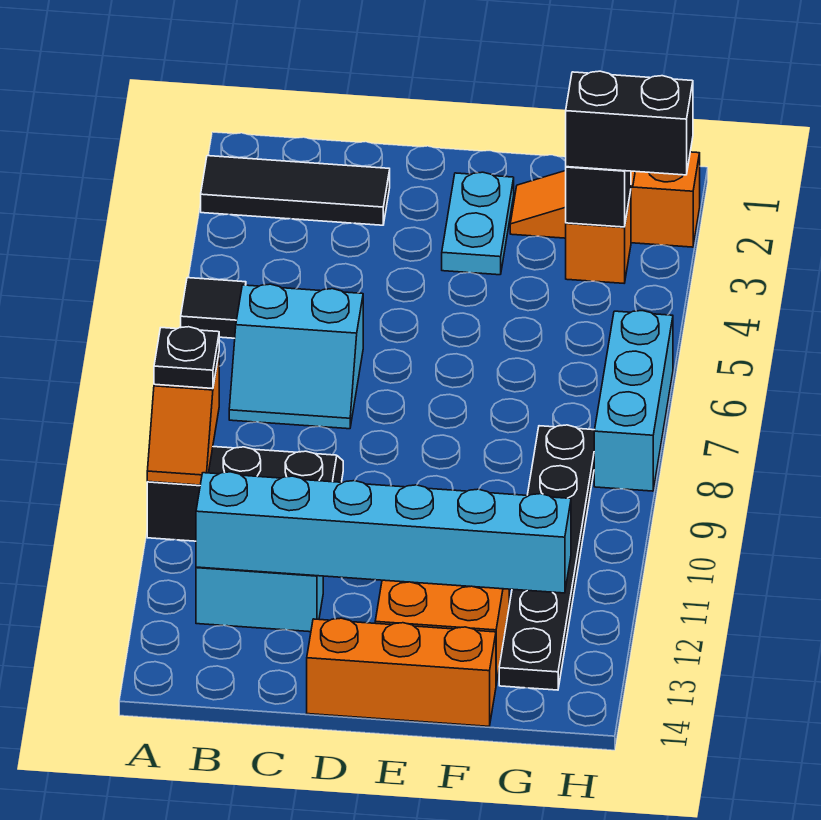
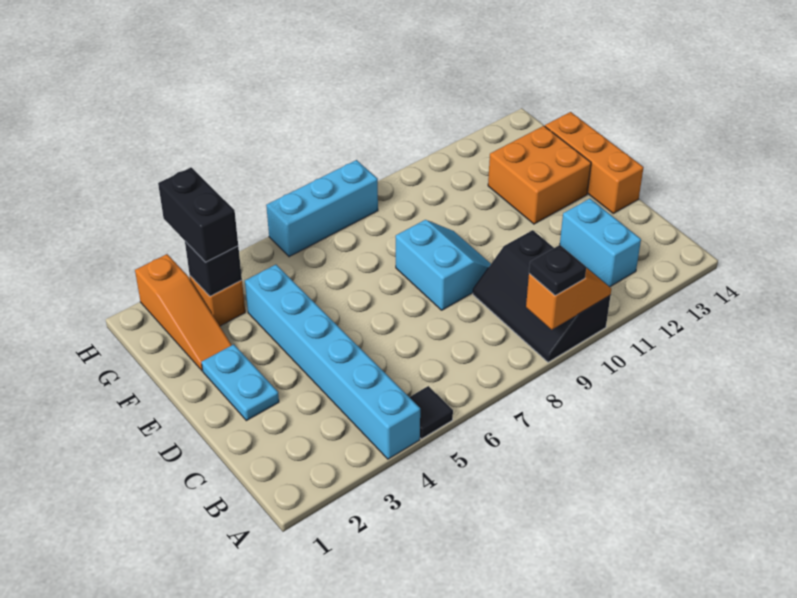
black 1x3 tile [201,156,390,225] -> none
cyan 2x2 slope [229,284,363,429] -> cyan 2x2 slope moved to [396,220,491,310]
cyan 1x6 brick [196,472,571,593] -> cyan 1x6 brick moved to [245,265,420,459]
cyan 1x2 plate [442,172,514,275] -> cyan 1x2 plate turned to [201,344,279,421]
black 1x6 plate [499,425,595,690] -> none

